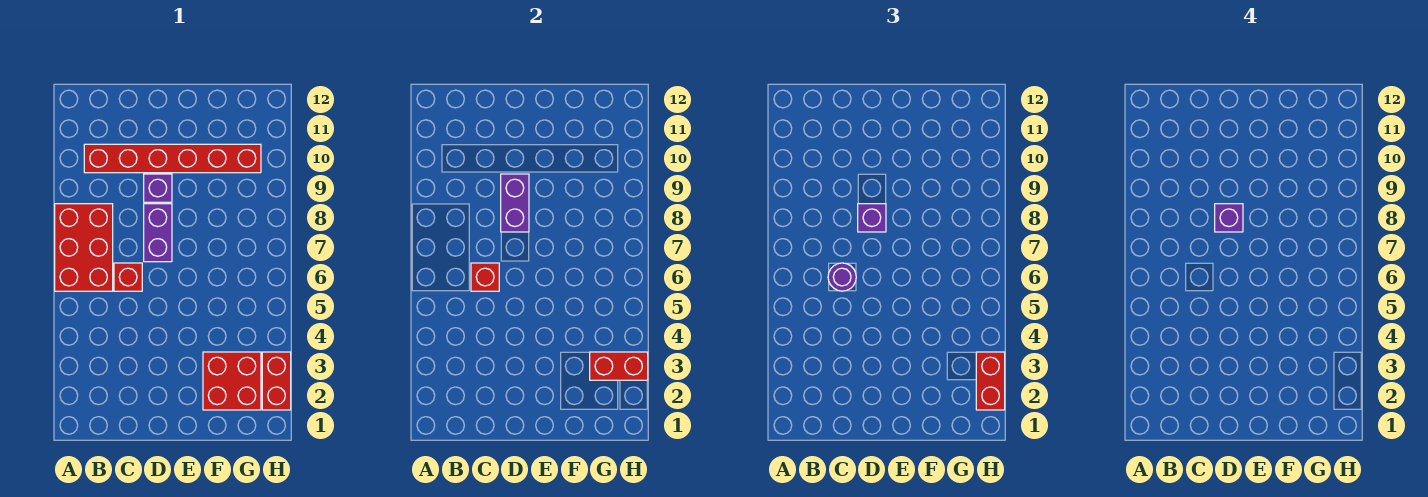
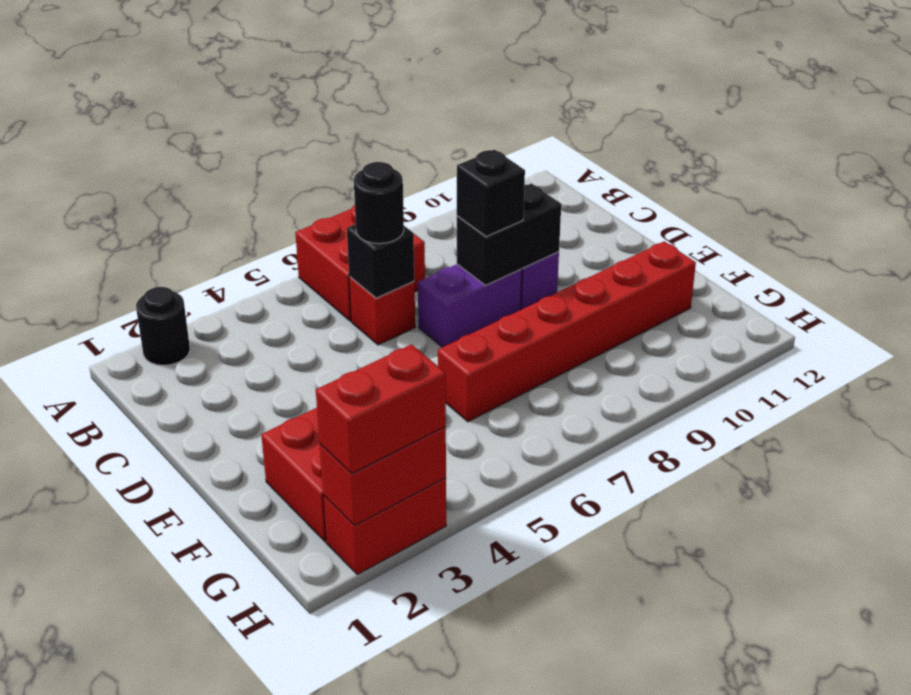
none -> black 1x1 round brick [136,287,190,365]
red 2x3 brick [55,204,113,291] -> red 2x2 brick [295,205,425,321]
red 1x6 brick [84,144,261,173] -> red 1x6 brick turned to [438,241,696,422]
red 1x1 brick [471,263,499,291] -> black 1x1 brick [347,224,414,298]
purple 1x1 round brick [828,263,856,291] -> black 1x1 round brick [354,162,404,244]
purple 1x2 brick [501,174,529,232] -> black 1x2 brick [457,184,561,285]
purple 1x1 brick [858,204,886,232] -> black 1x1 brick [457,150,525,237]
purple 1x1 brick [1215,204,1243,232] -> none
red 1x2 brick [590,352,648,380] -> red 1x2 brick turned to [320,427,446,526]

